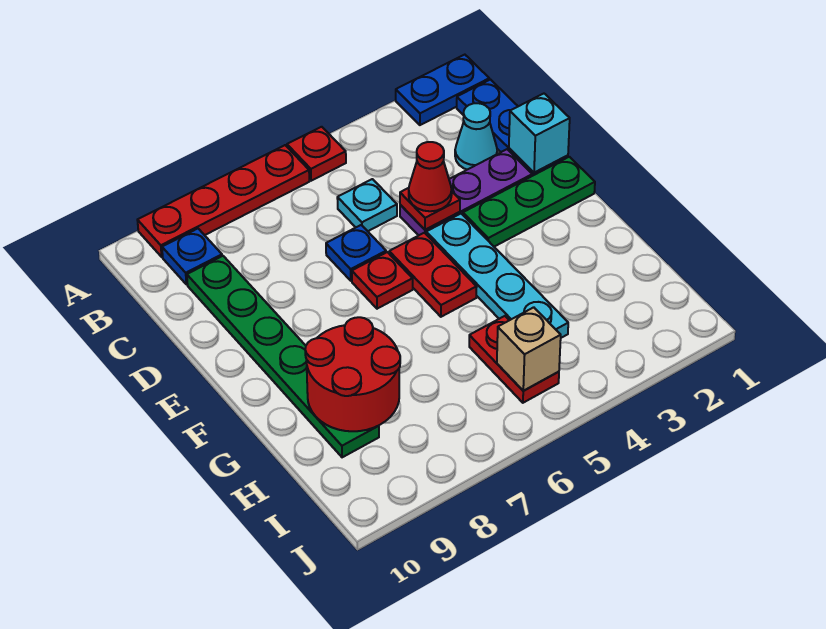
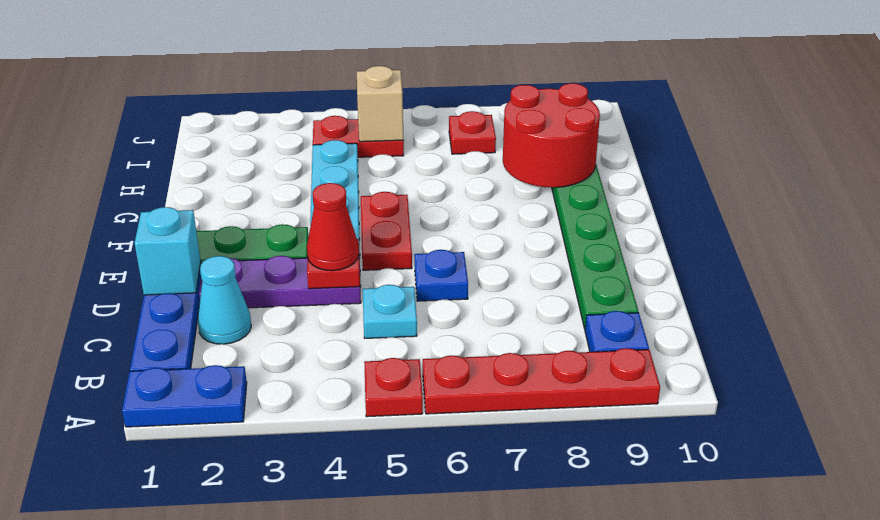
red 1x1 plate [352,252,413,309] -> red 1x1 plate moved to [449,111,496,154]
red 1x2 plate [469,316,559,403] -> red 1x2 plate turned to [313,116,404,157]

